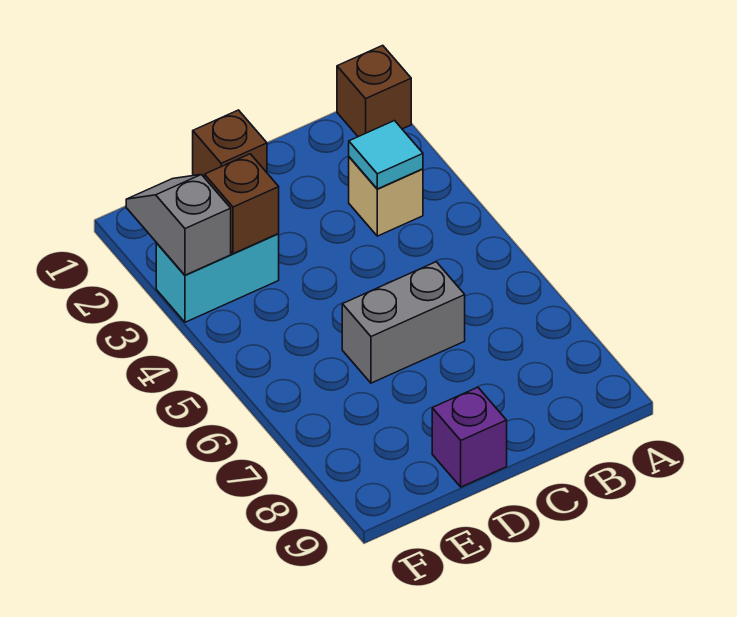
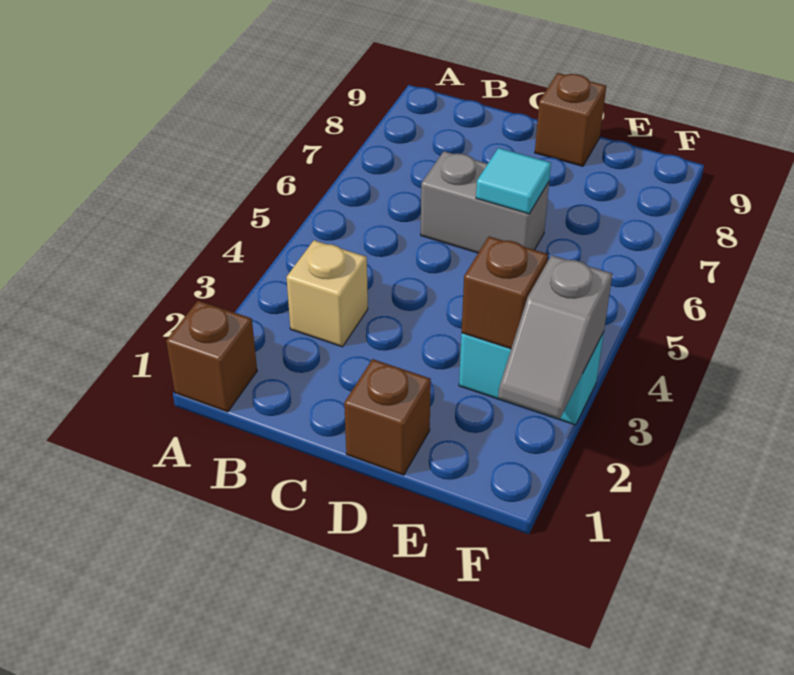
cyan 1x1 tile [349,121,423,189] -> cyan 1x1 tile moved to [476,148,551,214]
purple 1x1 brick [432,387,507,487] -> brown 1x1 brick [535,73,606,166]

